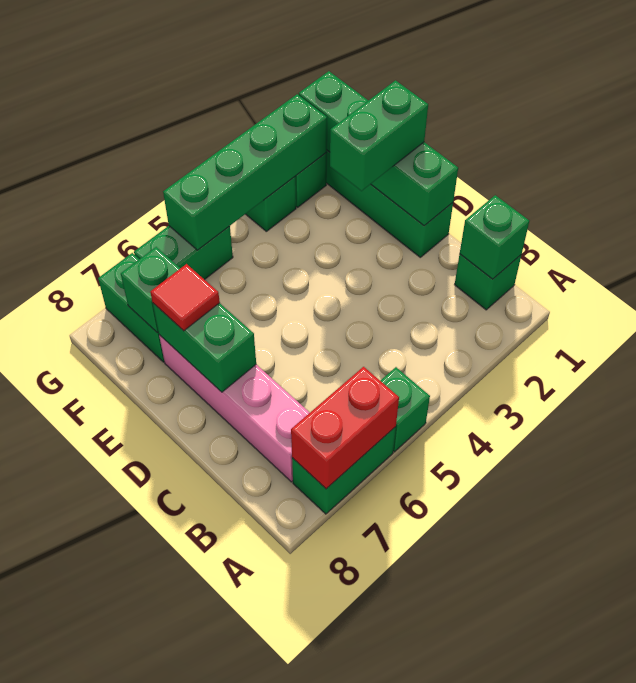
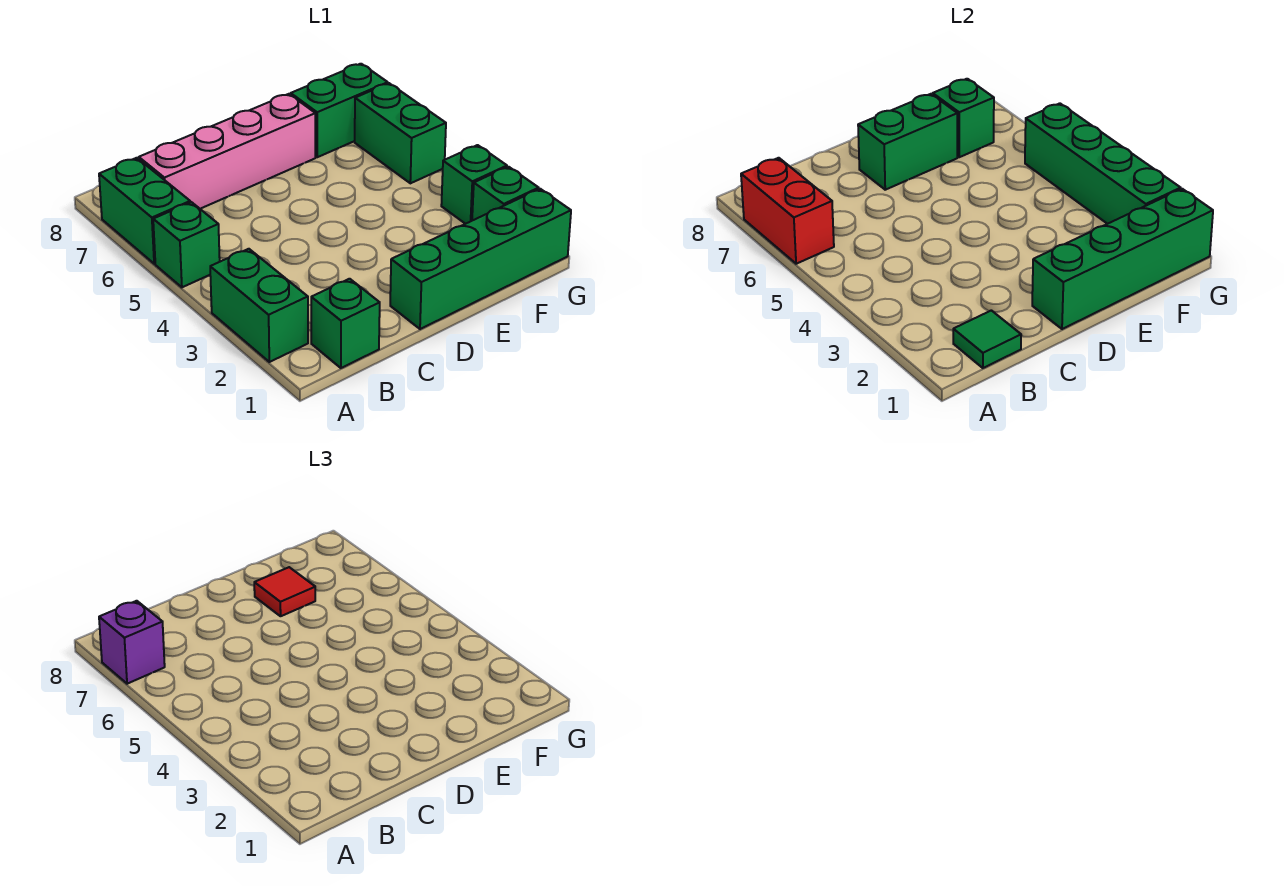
none -> purple 1x1 brick [99,601,165,684]
green 1x1 brick [460,195,529,279] -> green 1x1 tile [953,310,1021,368]
green 1x2 brick [330,80,428,191] -> green 1x2 brick moved to [210,249,308,362]

